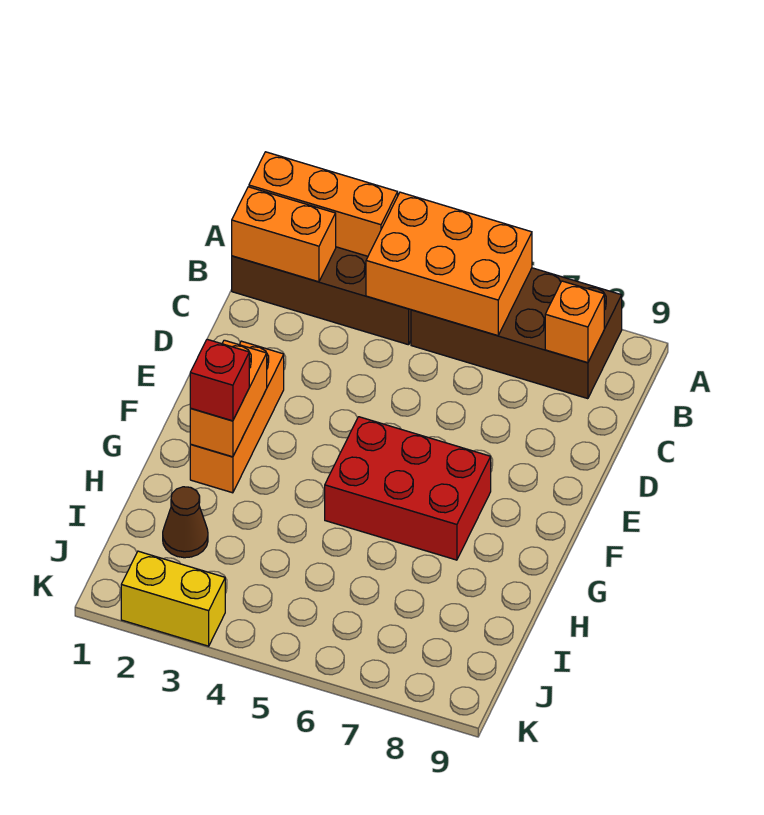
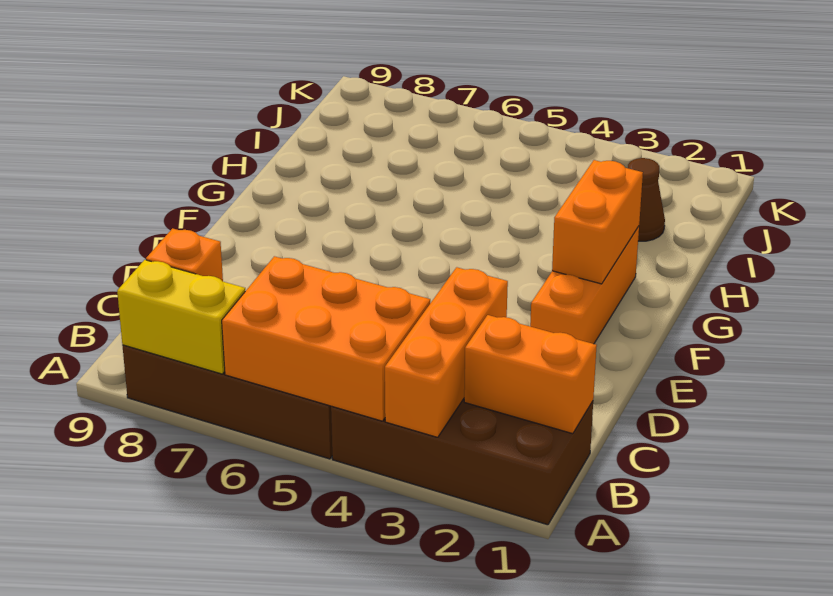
orange 1x3 brick [249,152,398,256] -> orange 1x3 brick turned to [385,267,508,437]
red 2x3 brick [325,417,491,560] -> none
red 1x1 brick [190,339,249,421] -> none
yellow 1x2 brick [121,551,225,646] -> yellow 1x2 brick moved to [117,260,245,374]

